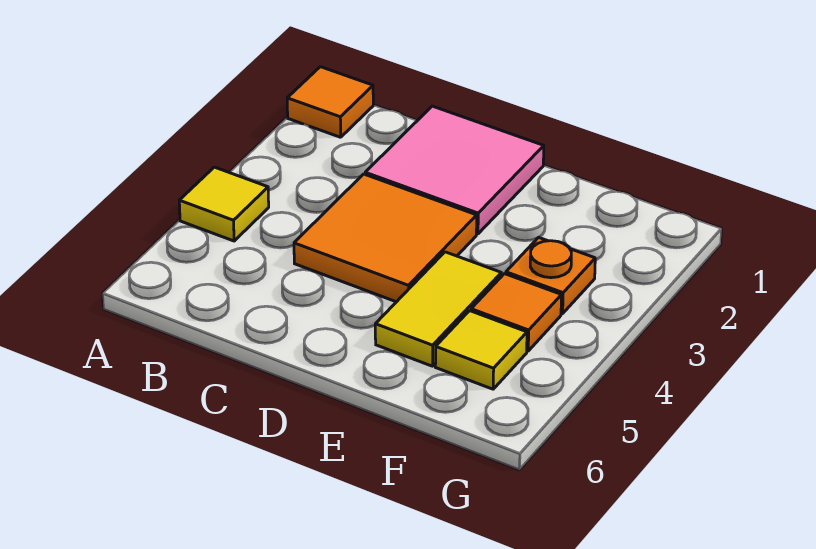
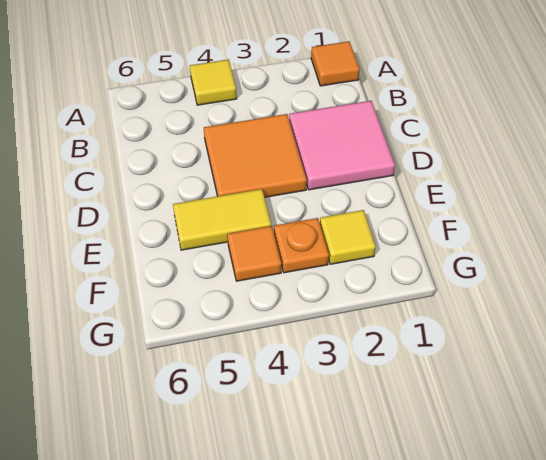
yellow 1x1 tile [435,311,527,389] -> yellow 1x1 tile moved to [320,210,376,264]

